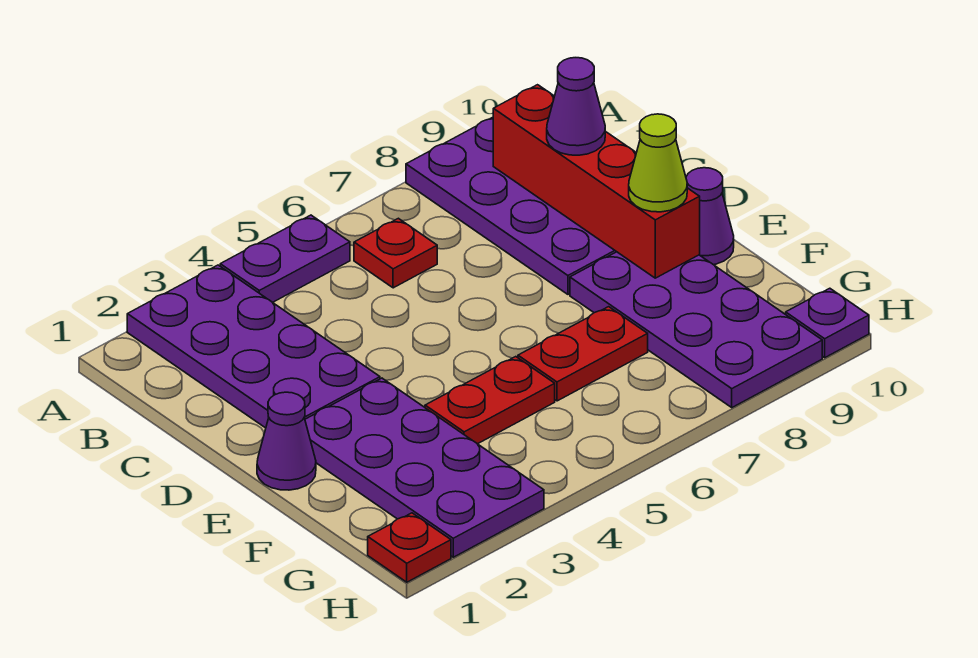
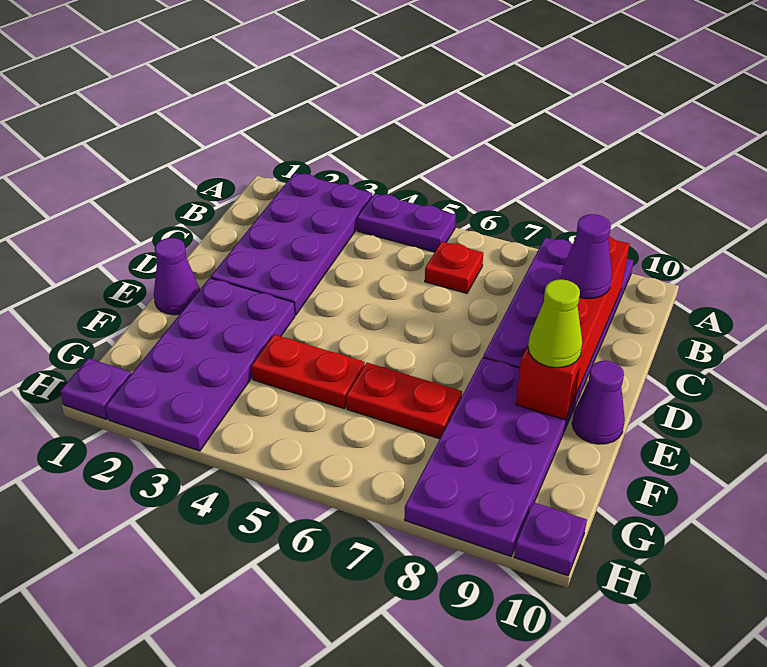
red 1x1 plate [368,513,451,582] -> purple 1x1 plate [60,358,131,419]

